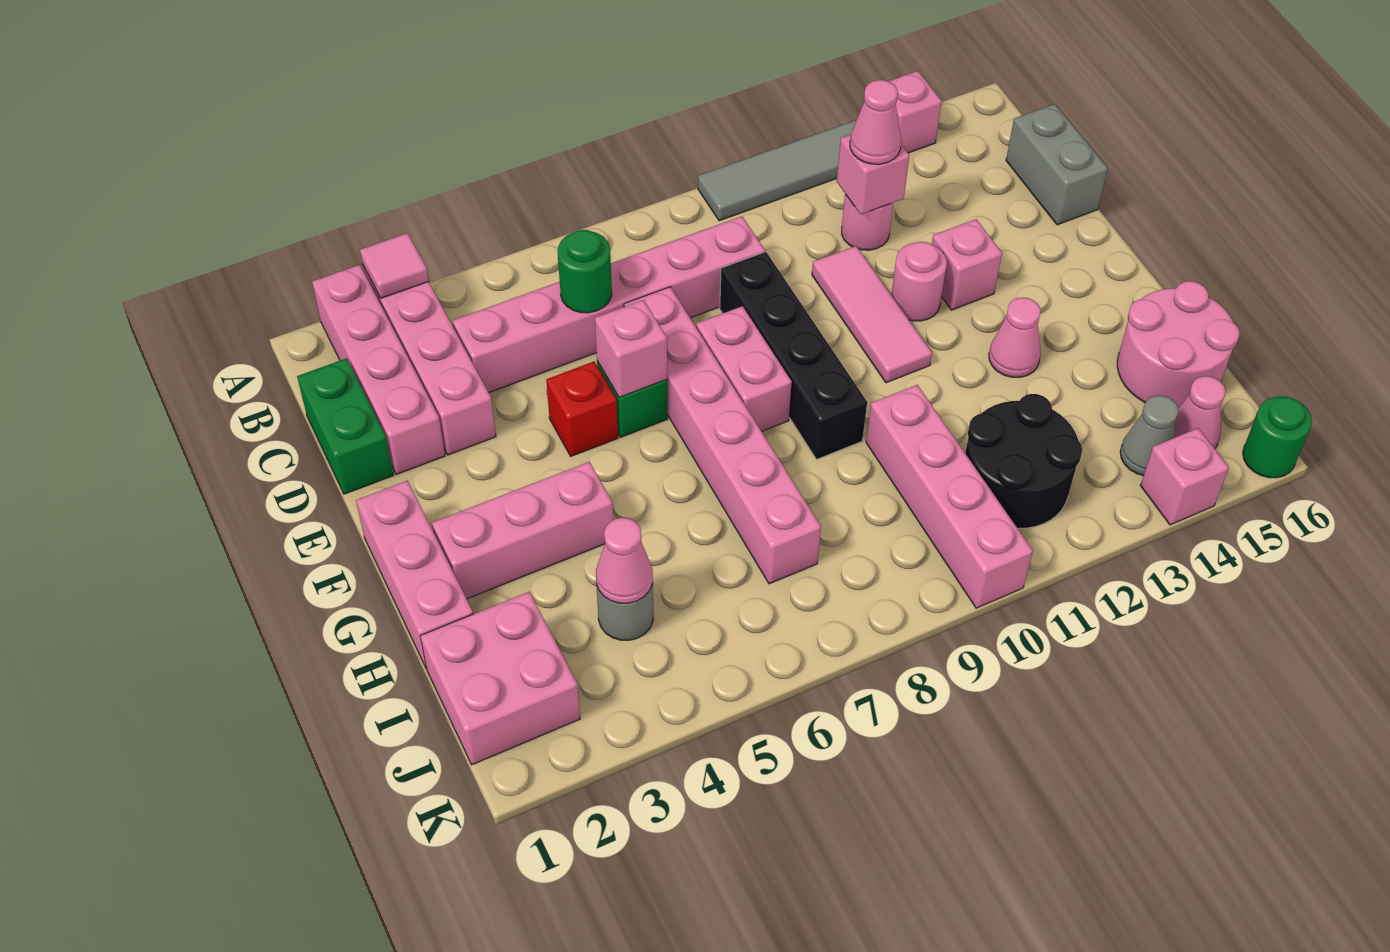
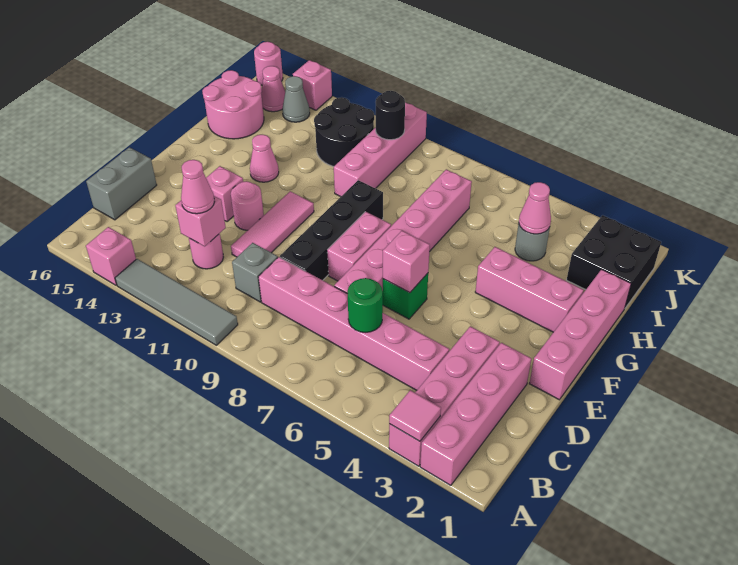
green 1x2 brick [297,358,393,494] -> none
none -> grey 1x1 brick [232,243,278,302]
red 1x1 brick [546,361,618,456] -> none
pink 1x3 brick [356,481,473,669] -> pink 1x4 brick [529,269,631,400]
pink 2x2 brick [421,592,580,765] -> black 2x2 brick [567,215,661,308]
none -> black 1x1 round brick [376,91,405,140]
green 1x1 round brick [1243,396,1312,478] -> pink 1x1 round brick [254,42,283,85]

